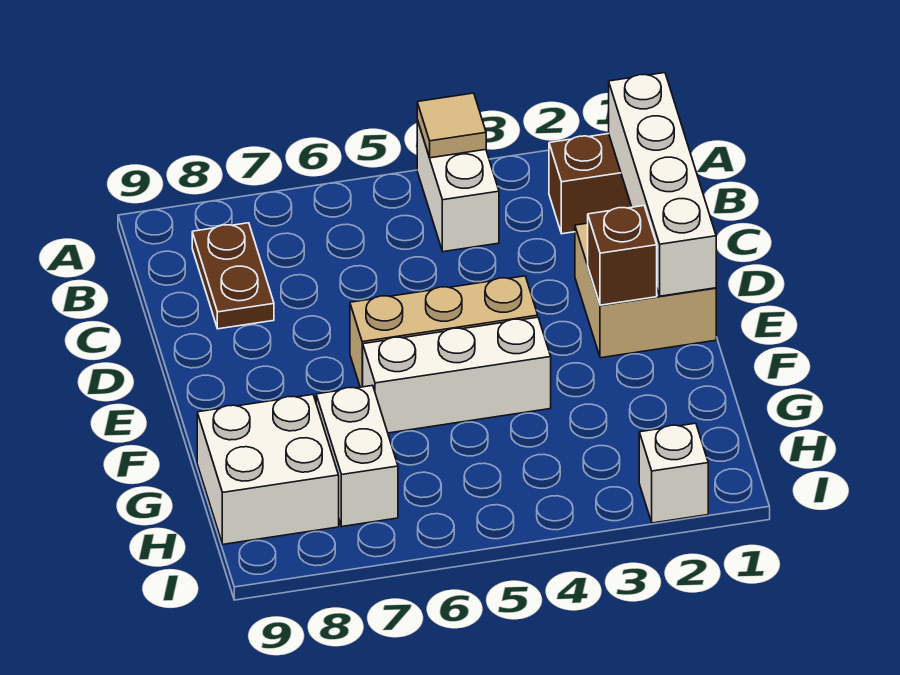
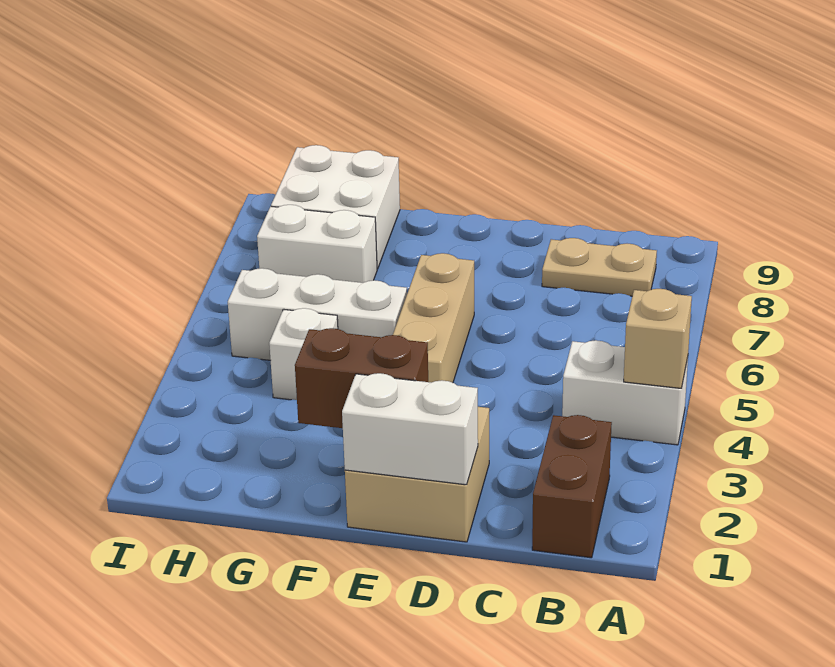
tan 1x1 tile [417,93,486,158] -> tan 1x1 brick [624,289,692,388]
white 1x4 brick [609,73,716,296] -> white 1x2 brick [342,373,478,485]
brown 1x2 plate [192,223,274,329] -> tan 1x2 plate [542,238,657,296]
brown 1x1 brick [588,206,657,305] -> brown 1x2 brick [295,328,428,428]
white 1x3 brick [363,317,551,433] -> white 1x3 brick turned to [228,268,407,360]
white 1x1 brick [639,423,708,523] -> white 1x1 brick moved to [269,308,338,400]

